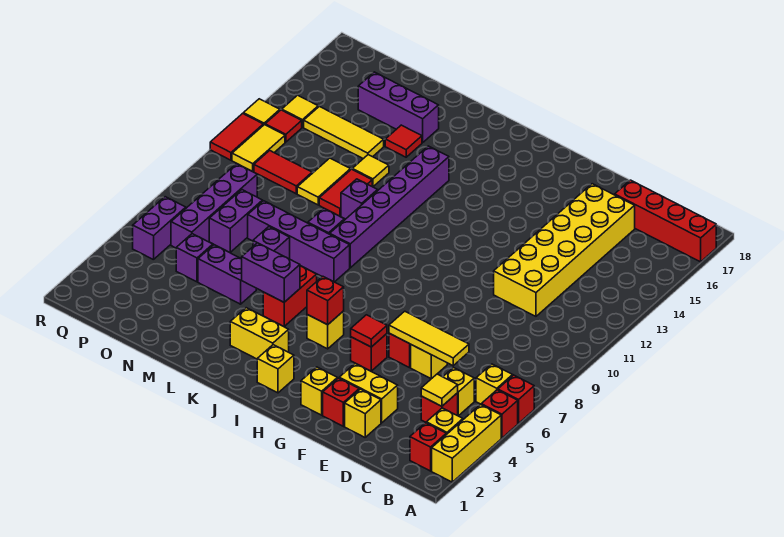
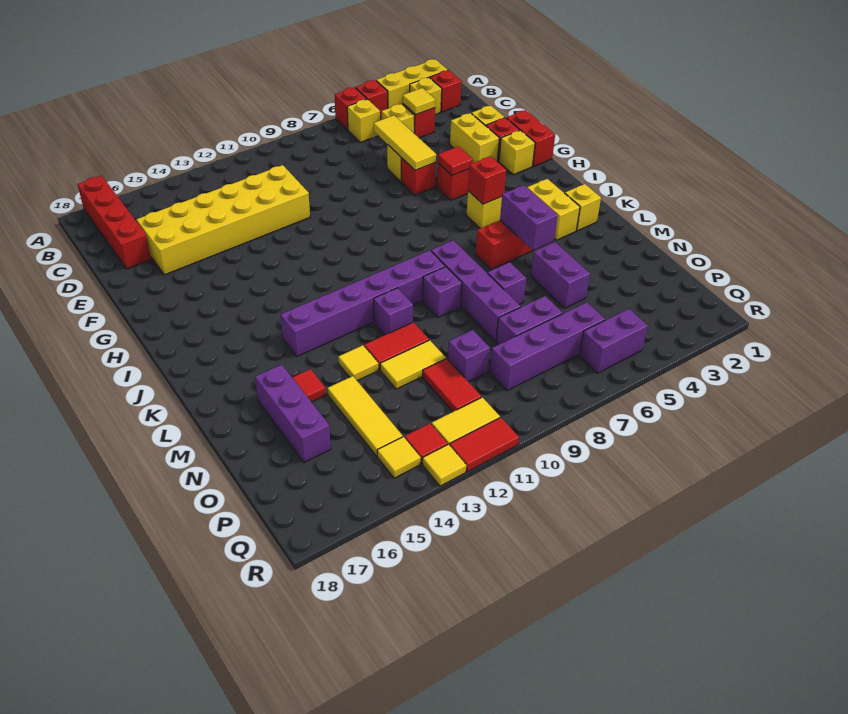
none -> red 1x2 brick [506,110,555,166]
yellow 1x1 brick [257,345,294,393] -> yellow 1x1 brick moved to [565,184,601,231]
purple 1x1 brick [176,234,213,282] -> purple 1x1 brick moved to [448,330,490,382]

